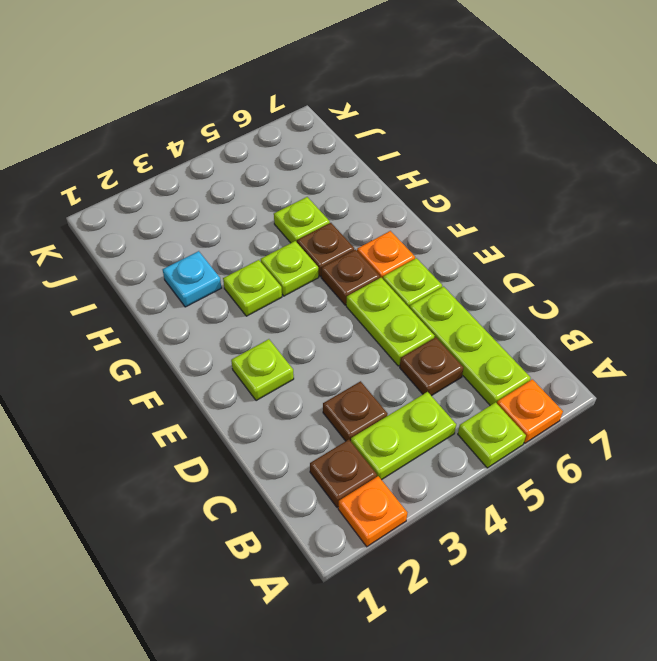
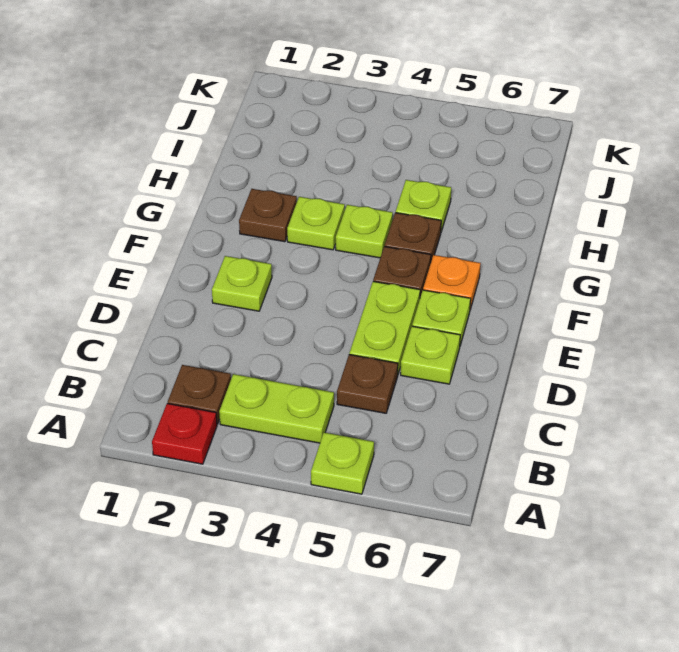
orange 1x1 plate [338,476,407,547] -> red 1x1 plate [152,403,217,464]
orange 1x1 plate [497,379,563,443] -> none
lime 1x3 plate [410,287,531,405] -> lime 1x1 plate [401,326,460,384]
brown 1x1 plate [323,381,387,441] -> brown 1x1 plate moved to [239,189,297,242]
cyan 1x1 plate [163,251,221,307] -> none

